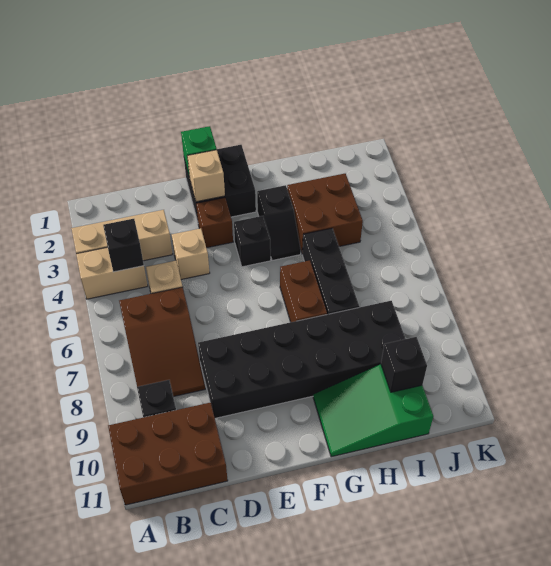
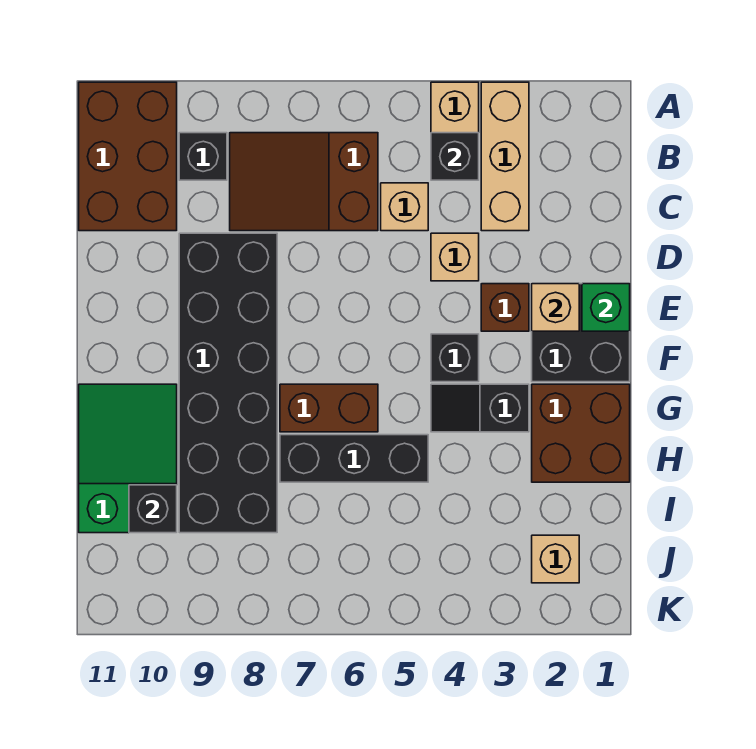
brown 2x2 brick [287,174,363,254] -> brown 2x2 brick moved to [532,384,630,482]
none -> tan 1x1 brick [532,535,579,583]

